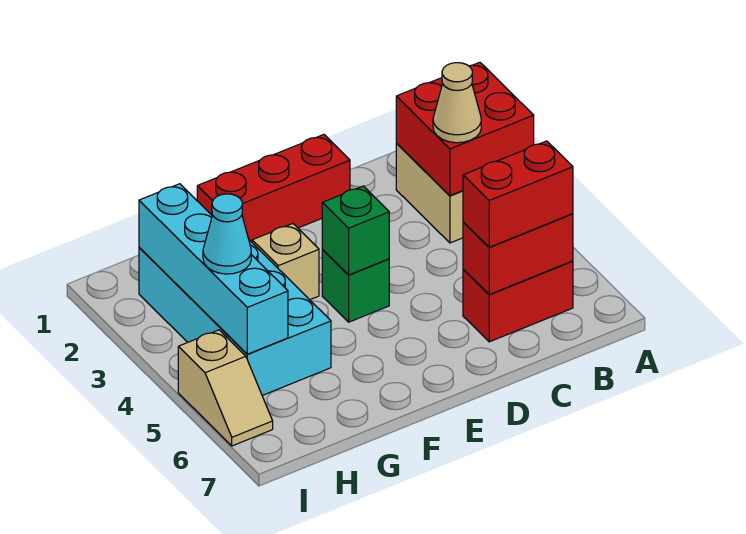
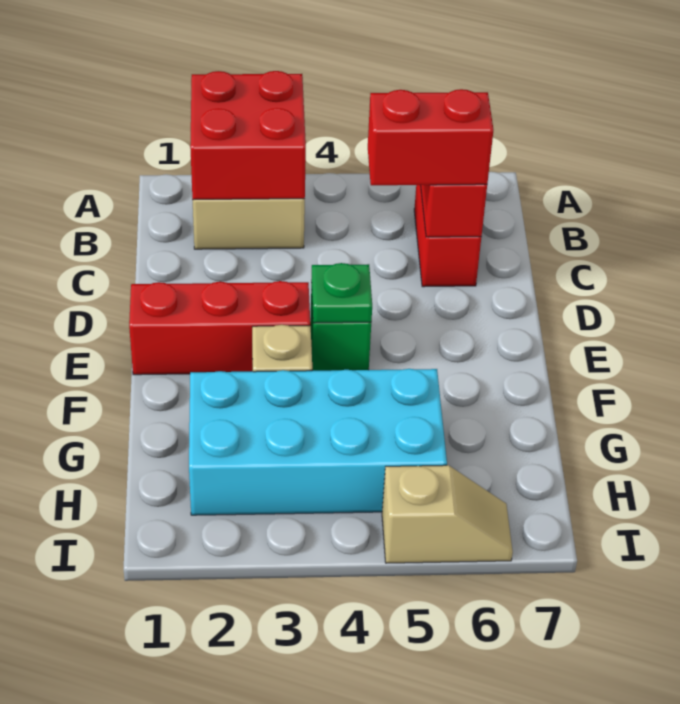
tan 1x1 cone [433,63,481,143] -> none
red 1x2 brick [463,141,573,247] -> red 1x2 brick turned to [368,89,493,185]
red 1x3 brick [197,135,350,242] -> red 1x3 brick turned to [129,281,310,375]
green 1x1 brick [322,186,389,275] -> green 1x1 plate [311,263,372,323]
cyan 1x4 brick [139,184,288,354] -> none
cyan 1x1 cone [203,194,251,274] -> none

